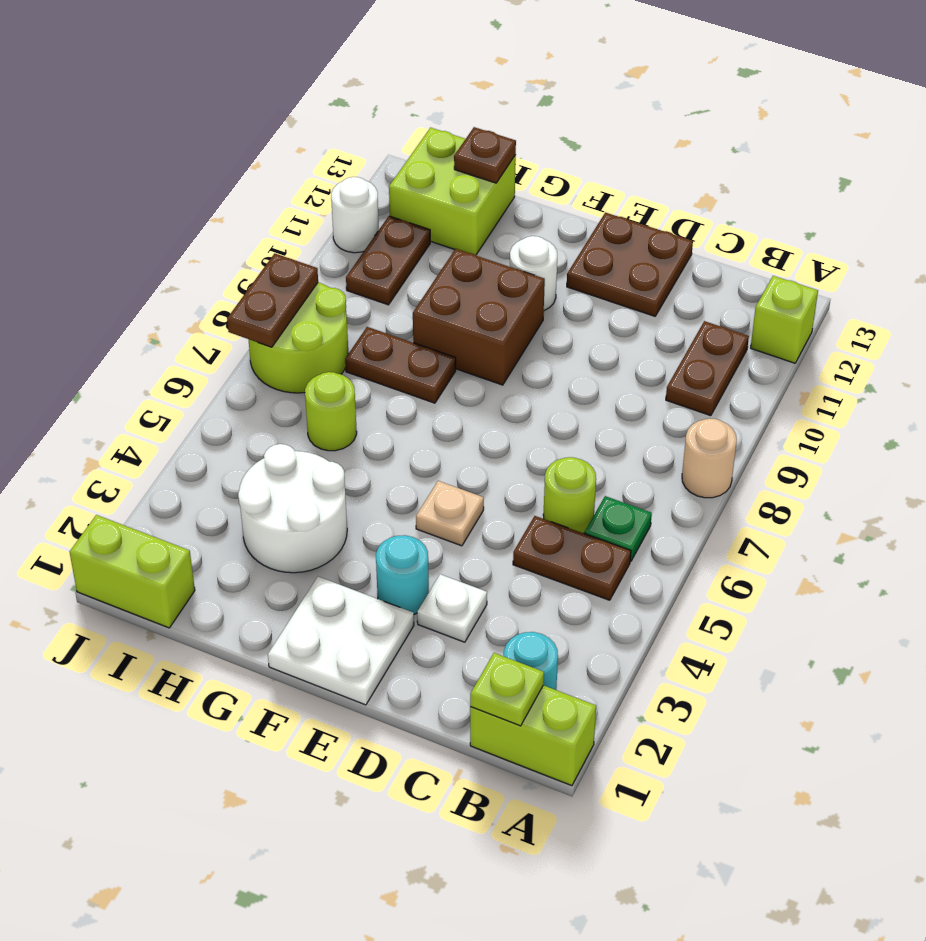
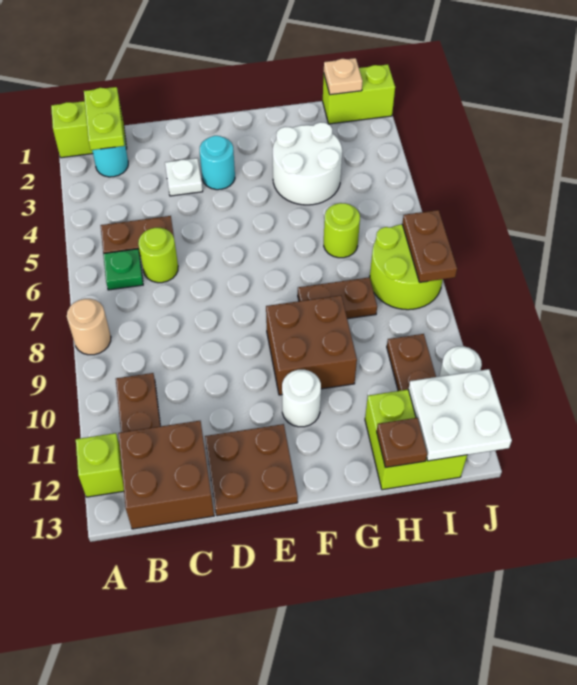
lime 1x1 plate [470,653,544,726] -> lime 1x2 plate [84,87,125,150]
none -> brown 2x2 brick [118,421,214,529]
white 2x2 plate [268,577,414,705] -> white 2x2 plate moved to [408,369,512,461]
tan 1x1 plate [416,481,484,546] -> tan 1x1 plate moved to [324,58,363,95]

